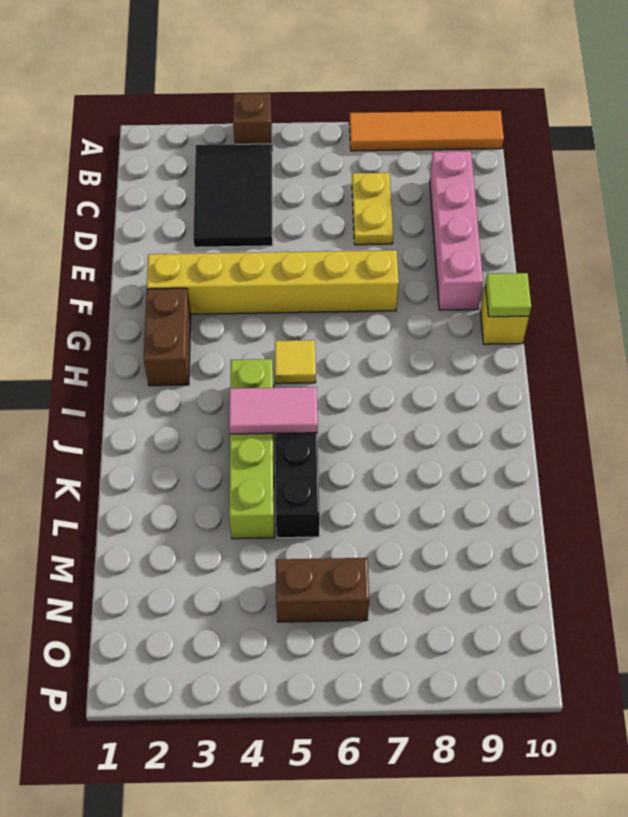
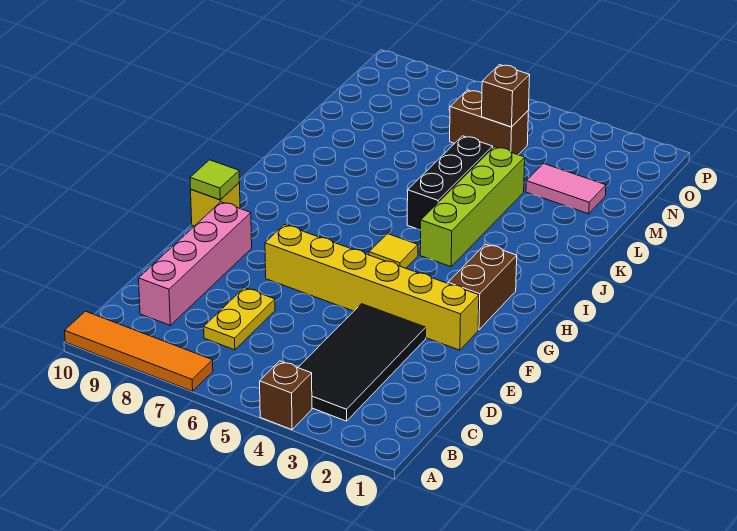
black 2x3 tile [193,144,273,247] -> black 2x4 tile [298,304,426,421]
pink 1x2 tile [229,387,318,434] -> pink 1x2 tile moved to [526,164,606,214]
none -> brown 1x1 brick [482,65,530,127]

